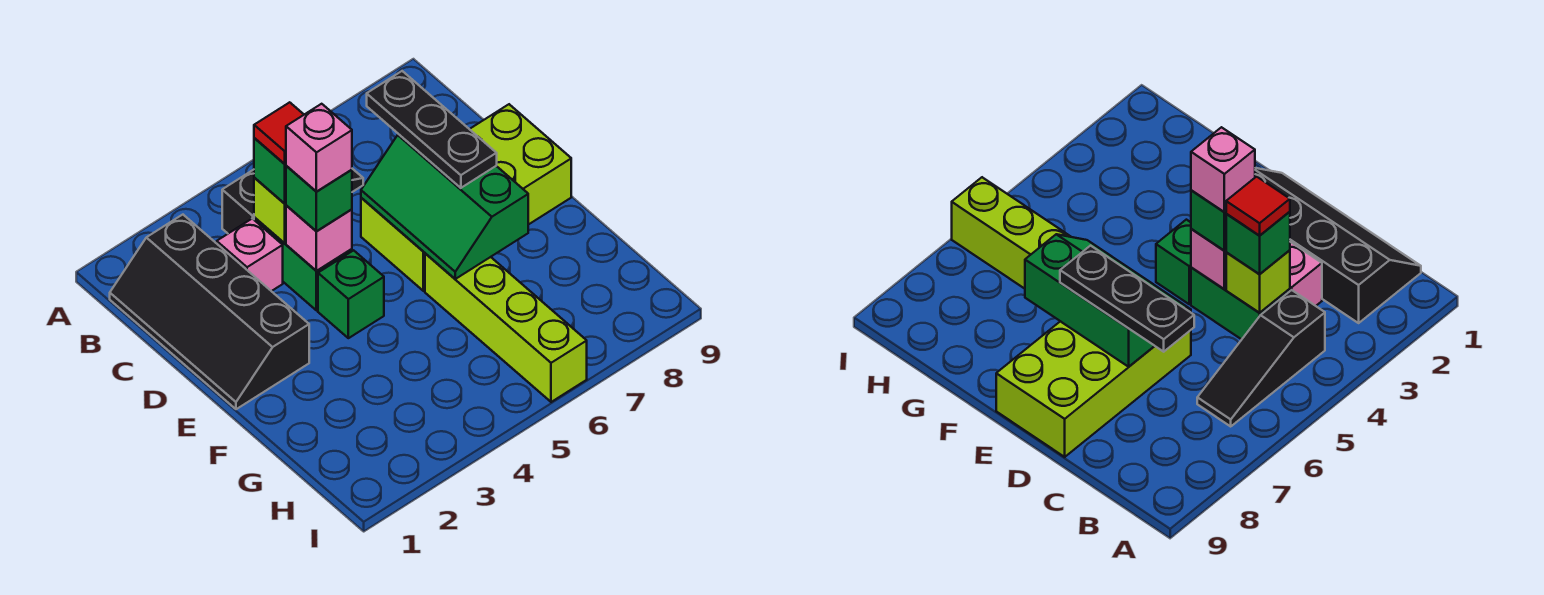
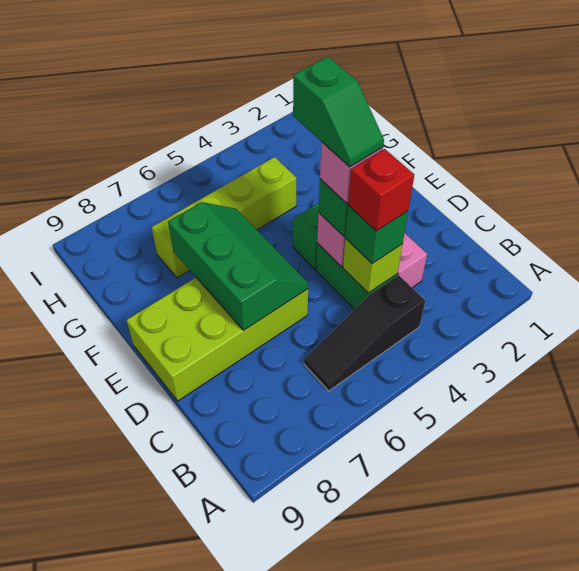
black 2x4 slope [110,215,309,409] -> none
red 1x1 tile [254,102,304,164] -> red 1x1 brick [348,149,414,231]
black 1x3 plate [367,71,497,188] -> none
none -> green 1x2 slope [293,57,384,167]
lime 1x4 brick [425,253,587,402] -> lime 1x4 brick turned to [152,157,296,278]

